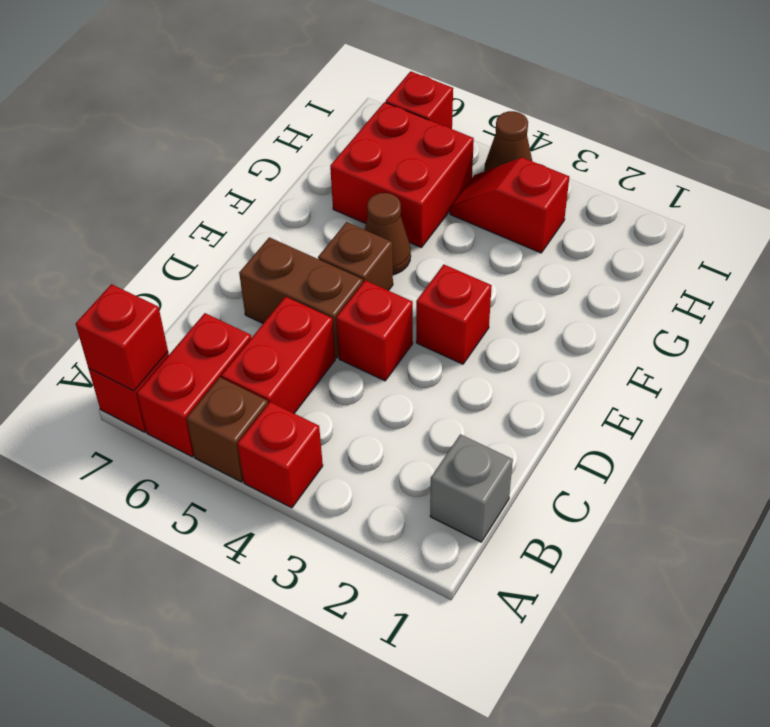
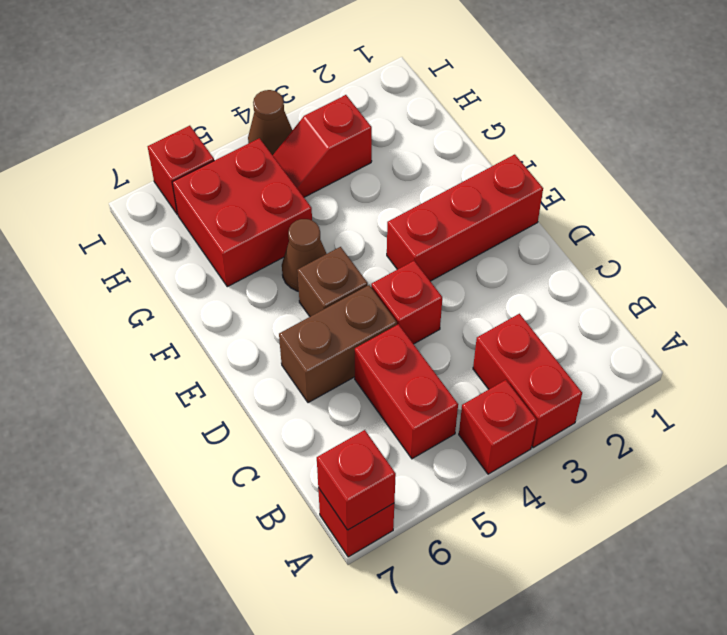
brown 1x1 brick [187,377,268,482] -> none
red 1x2 brick [137,313,251,457] -> red 1x2 brick moved to [473,314,582,448]
grey 1x1 brick [430,434,513,542] -> none
red 1x1 brick [416,265,492,364] -> red 1x3 brick [387,154,543,281]

